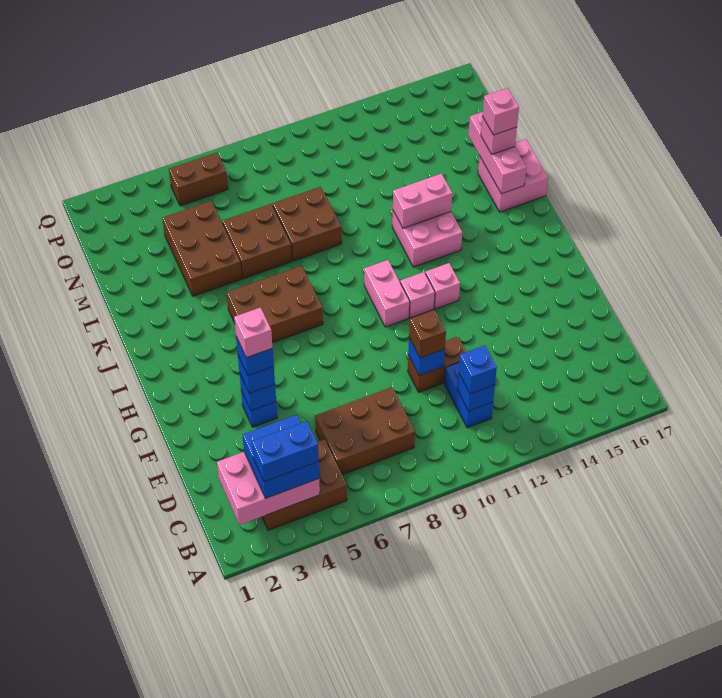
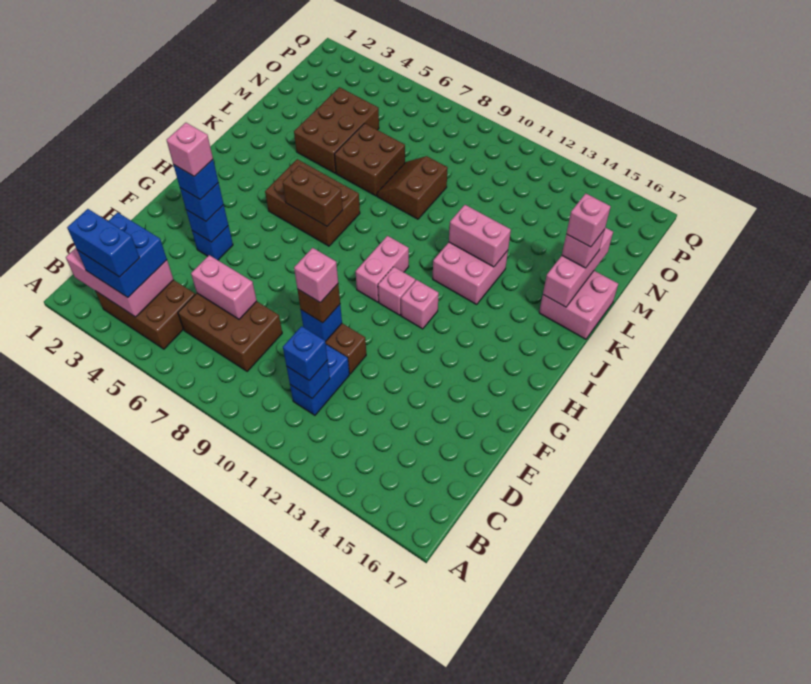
none -> pink 1x2 brick [191,255,257,319]
none -> pink 1x1 brick [294,248,338,303]
brown 2x2 brick [273,187,342,261] -> brown 2x2 slope [377,156,448,219]
brown 1x2 brick [169,152,228,206] -> brown 1x2 brick moved to [283,166,343,226]

